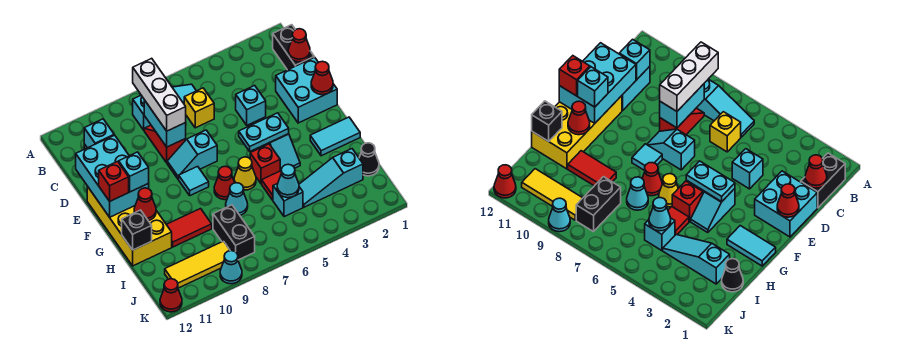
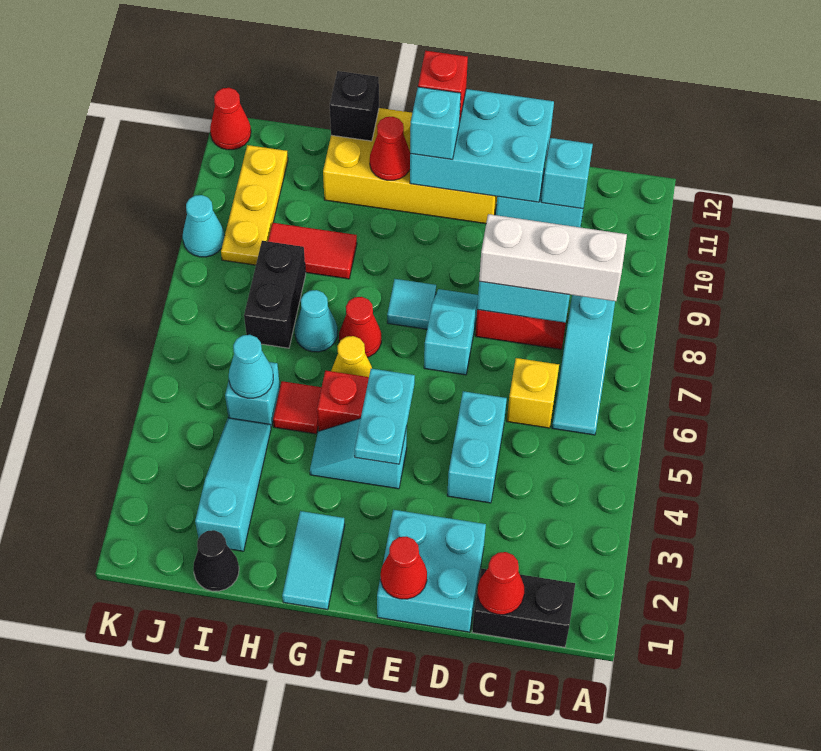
cyan 1x1 brick [236,86,266,125] -> cyan 1x2 brick [447,391,507,503]
red 1x2 tile [166,209,212,247] -> red 1x2 tile turned to [268,223,357,279]
black 1x2 brick [213,205,255,260] -> black 1x2 brick turned to [244,241,306,348]
yellow 1x3 tile [165,241,230,288] -> yellow 1x3 plate [221,145,288,265]

